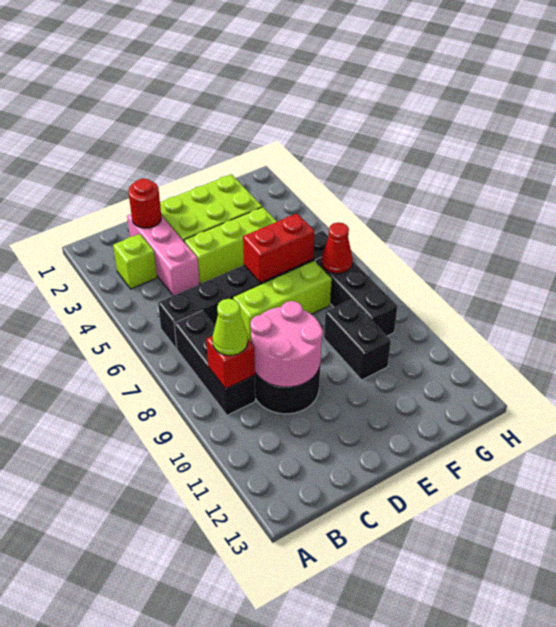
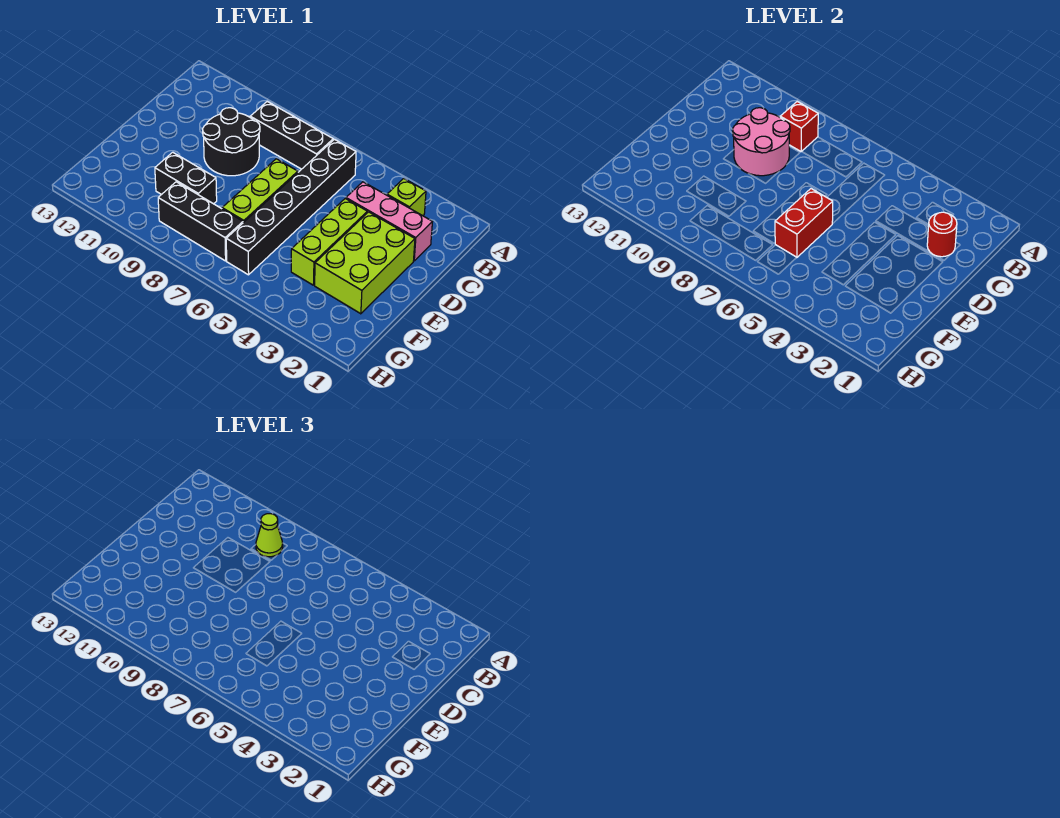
red 1x1 cone [322,223,353,274] -> none

